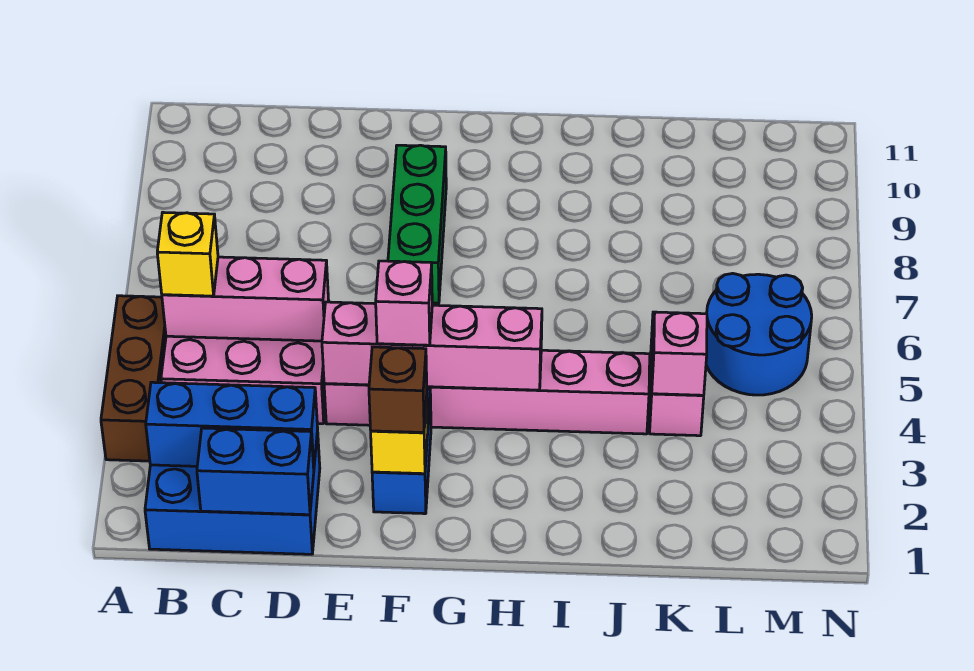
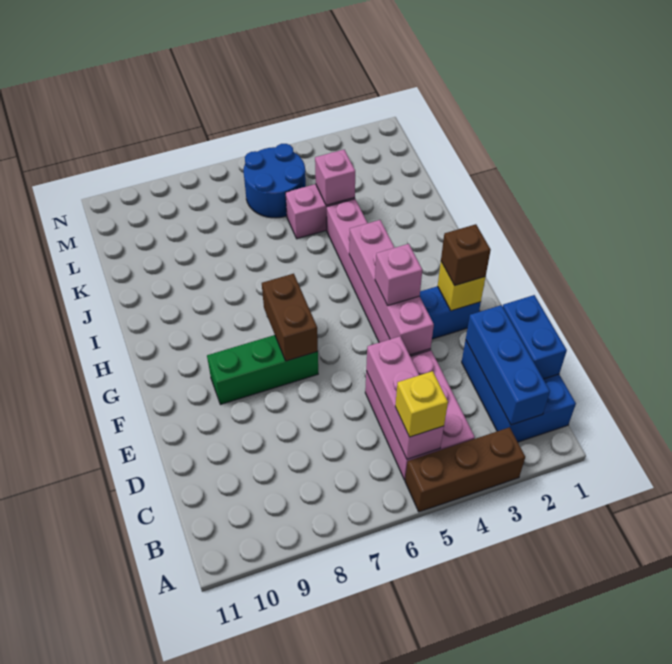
none -> brown 1x2 brick [262,274,318,361]

